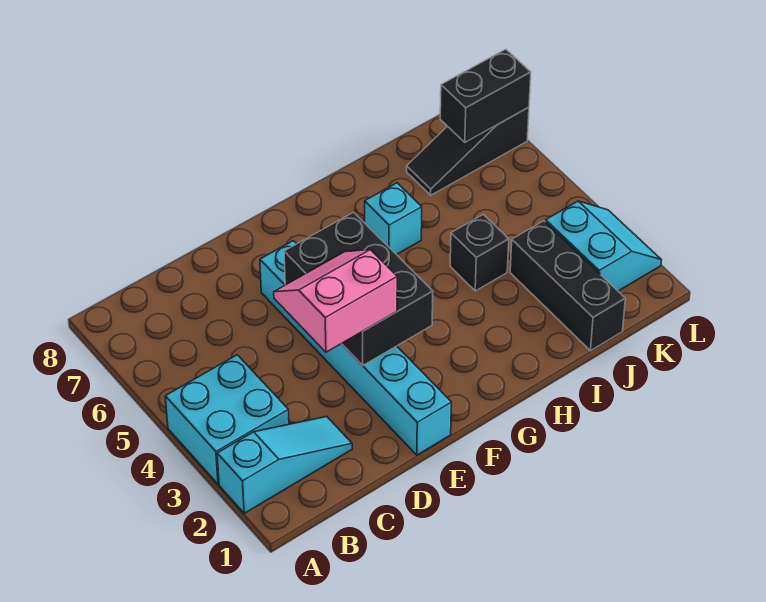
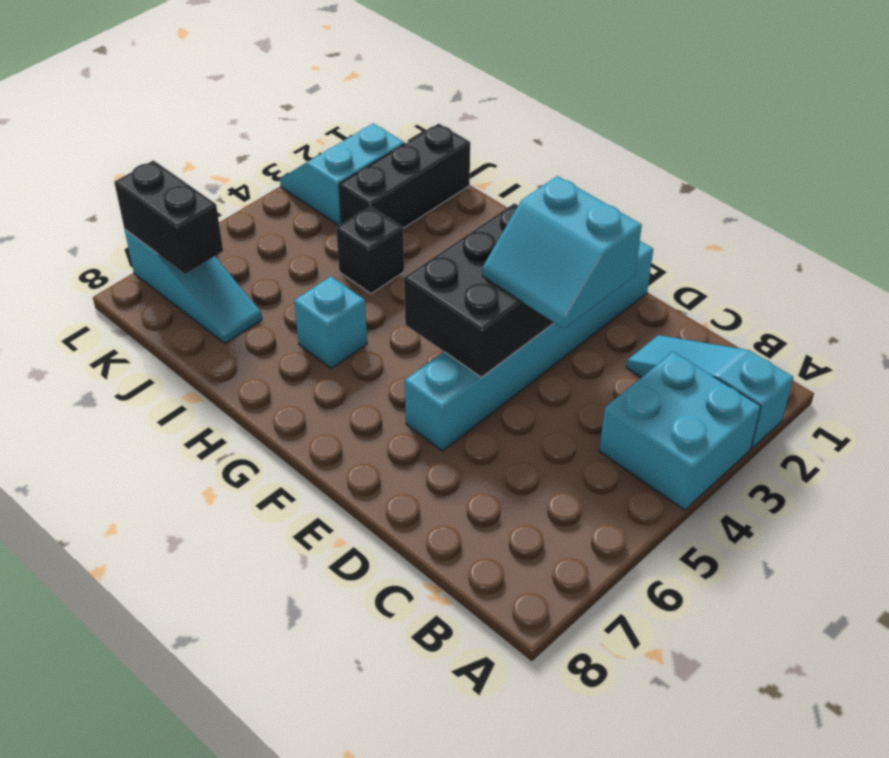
pink 2x2 slope [274,250,397,352] -> cyan 2x2 slope [482,176,642,329]
black 1x3 slope [407,107,529,195] -> cyan 1x3 slope [125,230,262,344]

